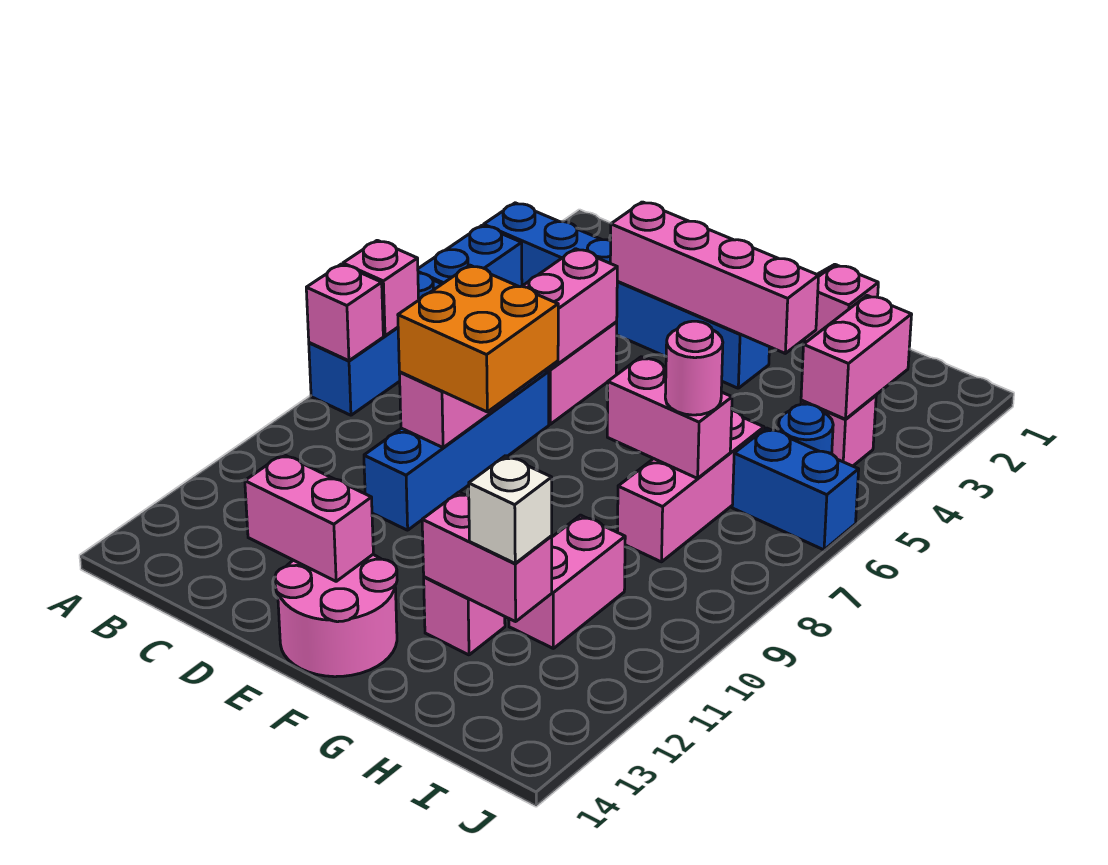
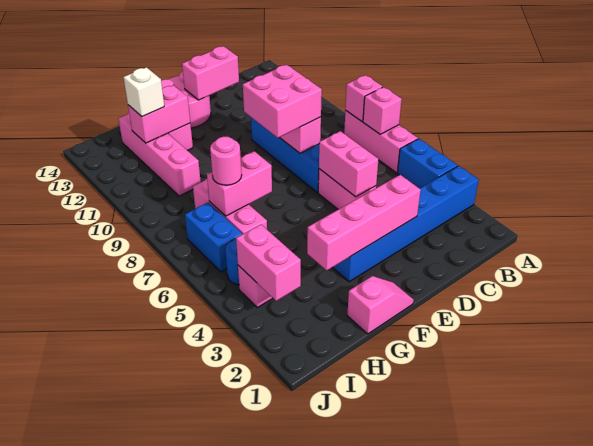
blue 1x3 brick [309,273,442,415] -> pink 1x3 brick [344,111,418,173]
orange 2x2 brick [398,265,558,412] -> pink 2x2 brick [243,65,322,138]
pink 1x2 brick [509,515,625,648] -> pink 1x4 brick [118,113,201,196]
blue 1x2 brick [732,428,859,550] -> blue 1x2 brick turned to [185,202,242,272]

